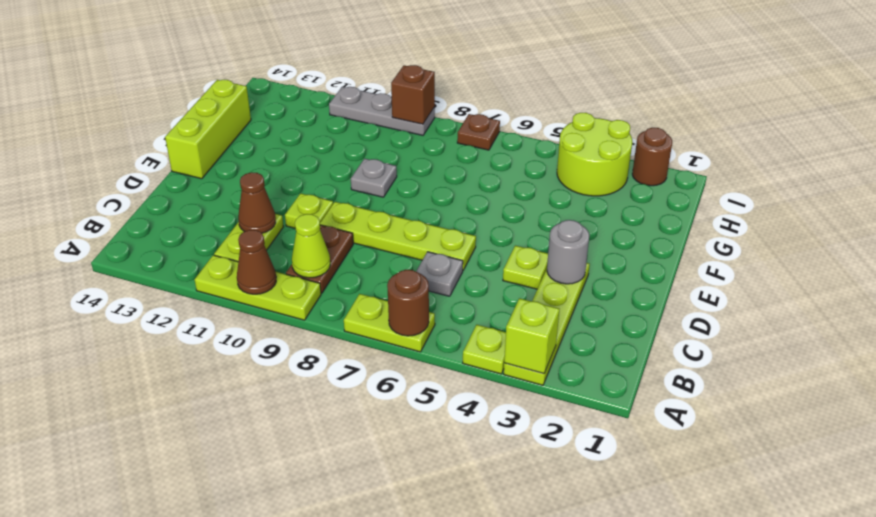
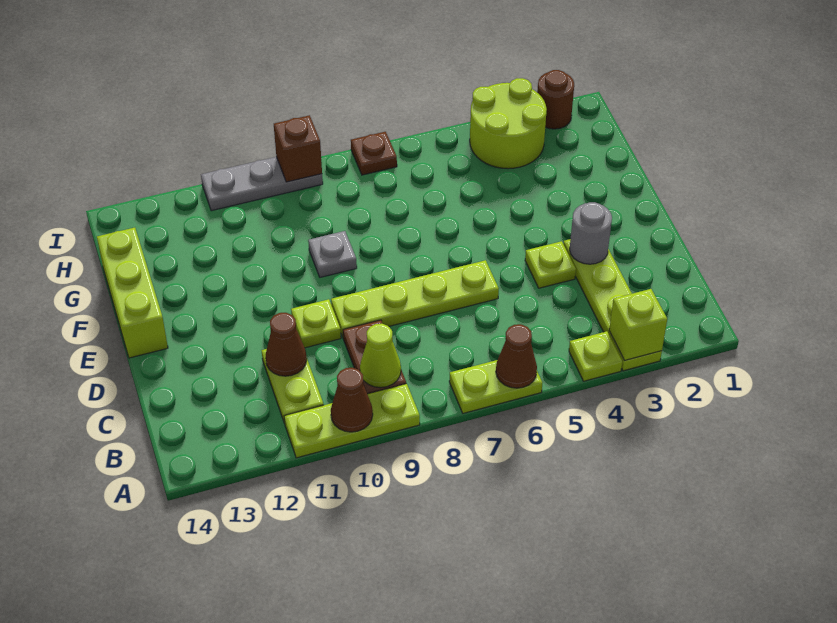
brown 1x1 round brick [387,270,429,336] -> brown 1x1 cone [496,324,537,388]
grey 1x1 plate [416,252,463,296] -> none

